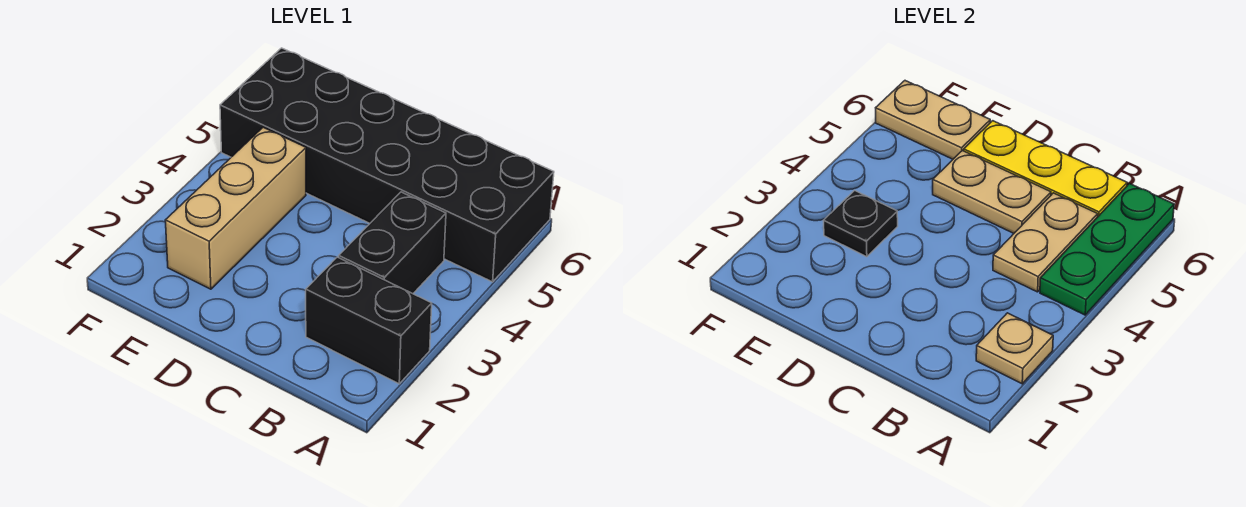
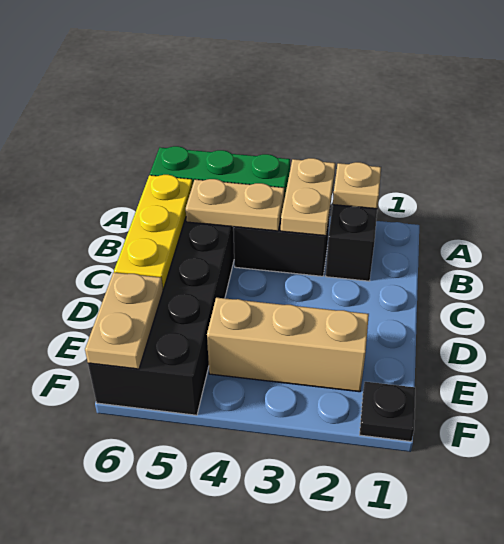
tan 1x2 plate [933,151,1051,233] -> tan 1x2 plate moved to [281,158,335,236]
black 1x1 plate [824,190,898,257] -> black 1x1 plate moved to [360,382,415,441]

